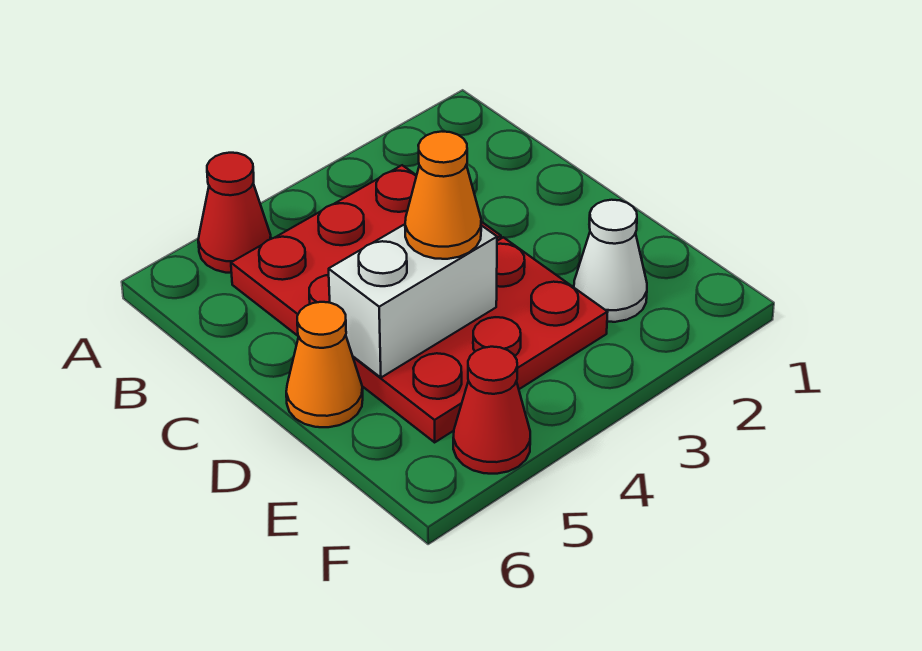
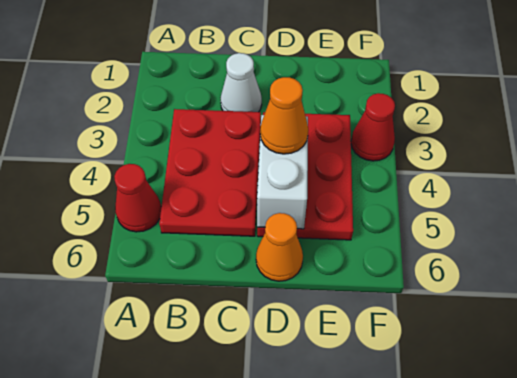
white 1x1 cone [574,200,647,322] -> white 1x1 cone moved to [220,53,262,112]
red 1x1 cone [453,347,530,474] -> red 1x1 cone moved to [351,93,395,161]

